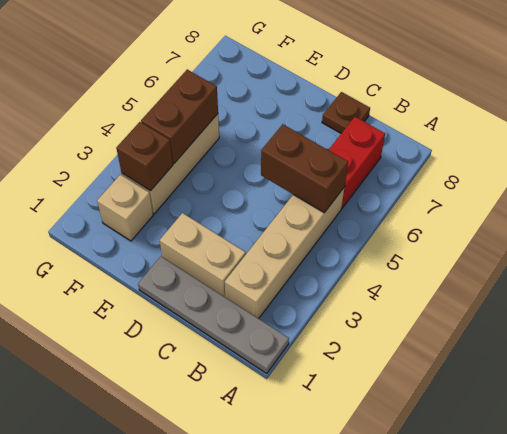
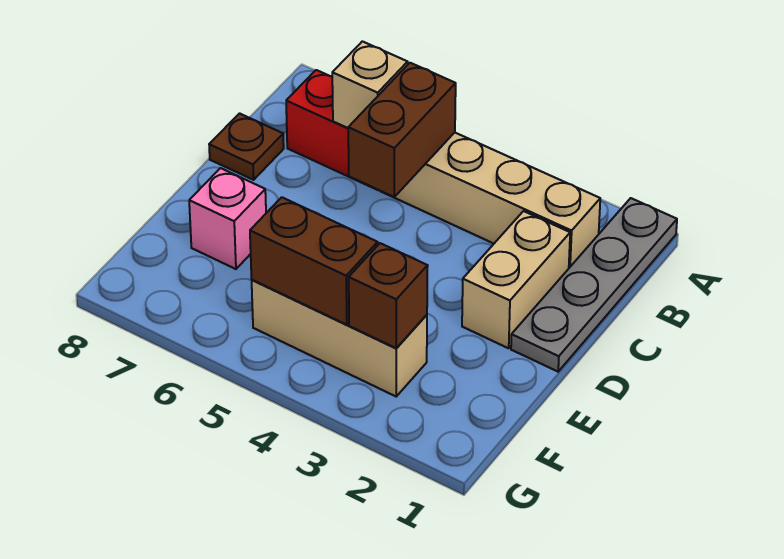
none -> pink 1x1 brick [189,168,266,269]
tan 1x1 brick [97,174,153,241] -> tan 1x1 brick moved to [332,41,408,128]

